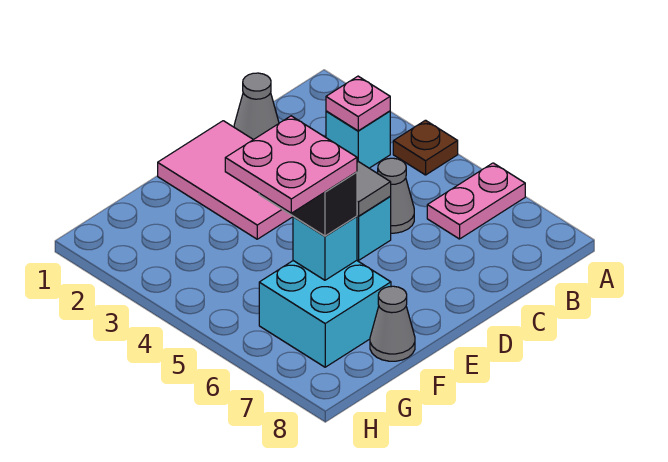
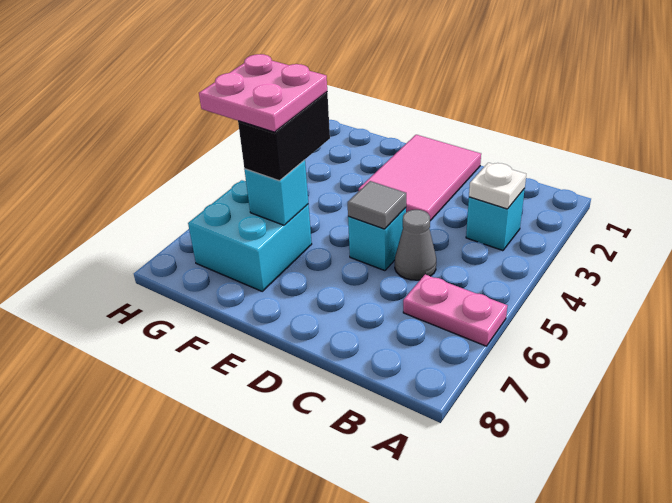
brown 1x1 plate [393,120,458,175] -> none
pink 1x1 plate [326,76,390,131] -> white 1x1 plate [469,163,526,209]
grey 1x1 cone [234,73,279,140] -> none
grey 1x1 cone [370,286,415,361] -> none

